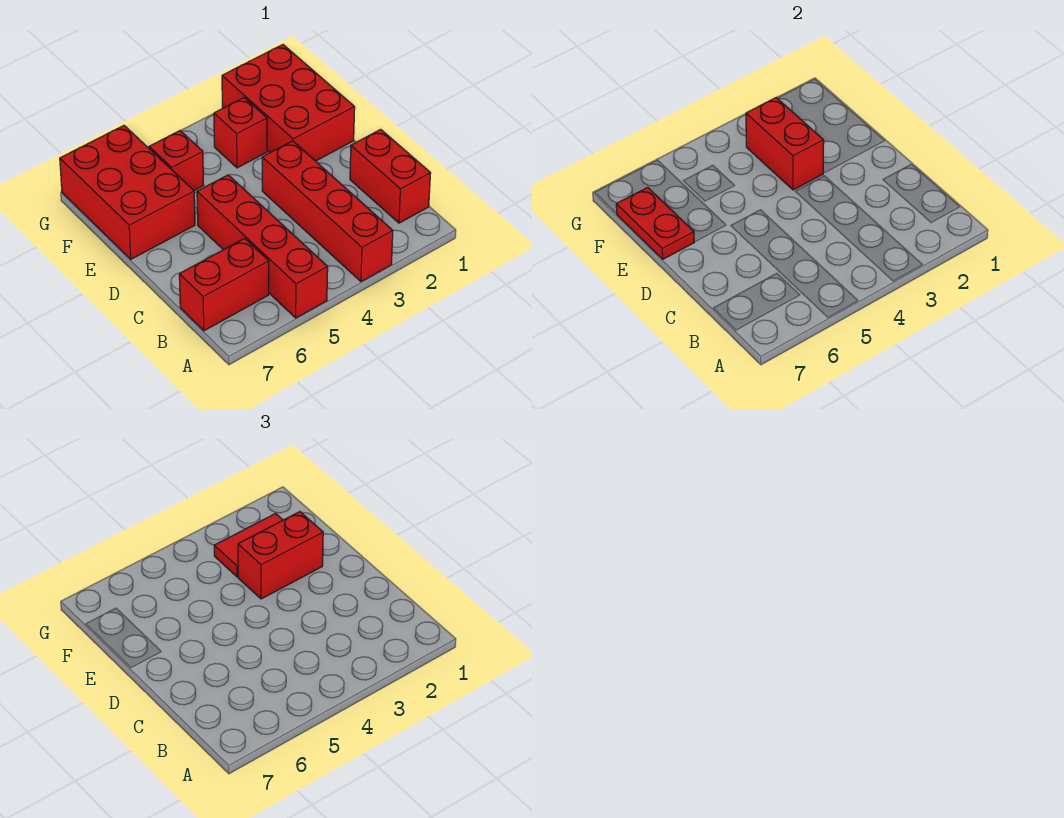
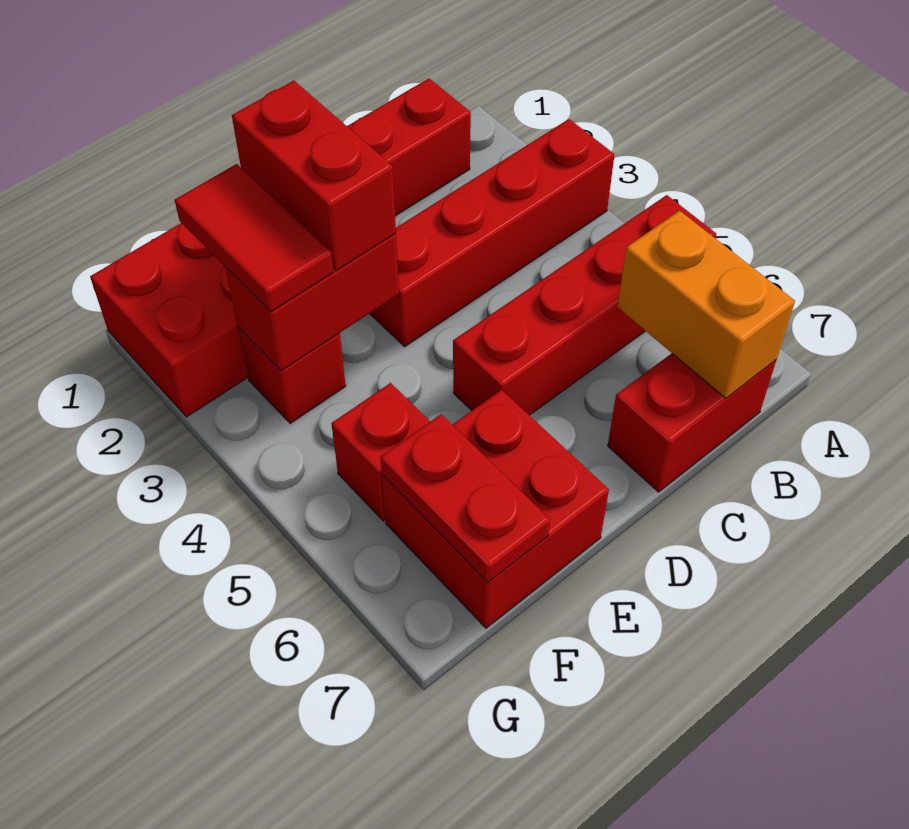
red 1x2 brick [179,238,269,331] -> red 1x2 brick turned to [608,353,776,492]
none -> orange 1x2 brick [617,211,795,398]
red 2x3 brick [60,125,195,259] -> red 2x2 brick [382,390,609,628]
red 1x2 plate [616,187,694,259] -> red 1x2 plate turned to [380,414,550,582]

